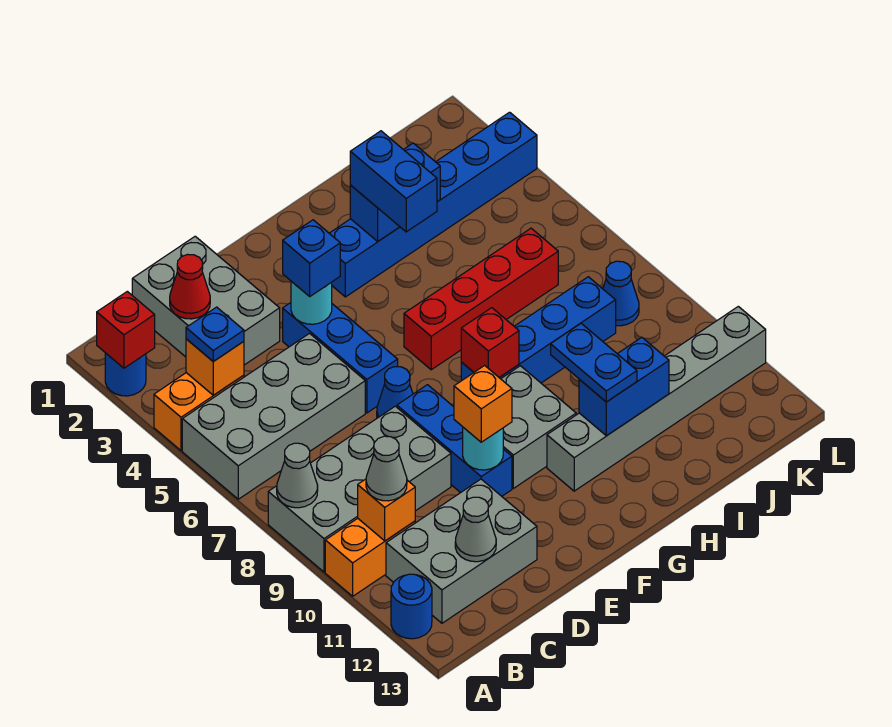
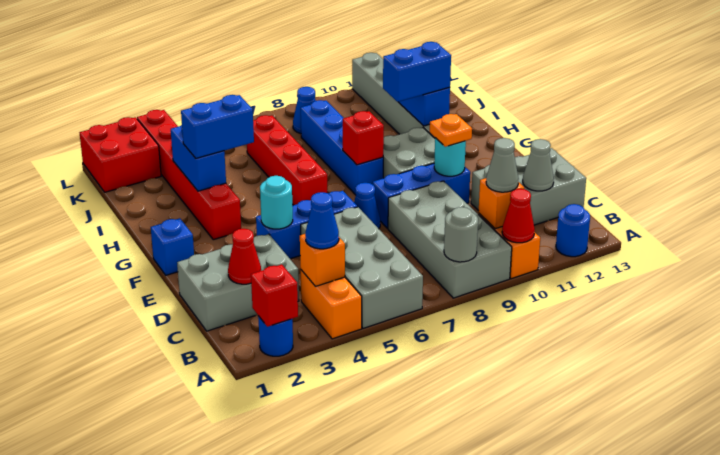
grey 1x1 cone [277,443,318,508] -> grey 1x1 round brick [444,207,478,262]
none -> red 1x1 cone [502,189,535,243]
blue 1x1 plate [186,307,244,361] -> blue 1x1 cone [305,192,339,249]
grey 2x3 brick [386,479,537,623] -> grey 2x3 brick turned to [471,148,586,225]
blue 1x1 brick [283,220,340,296] -> blue 1x1 brick moved to [151,218,194,275]
orange 1x1 brick [454,365,512,442] -> orange 1x1 plate [430,114,472,147]
blue 1x6 brick [329,112,537,297] -> red 1x6 brick [137,110,241,240]
blue 1x2 plate [551,323,637,402] -> blue 1x2 brick [383,42,451,102]
none -> red 2x2 brick [80,117,161,192]

